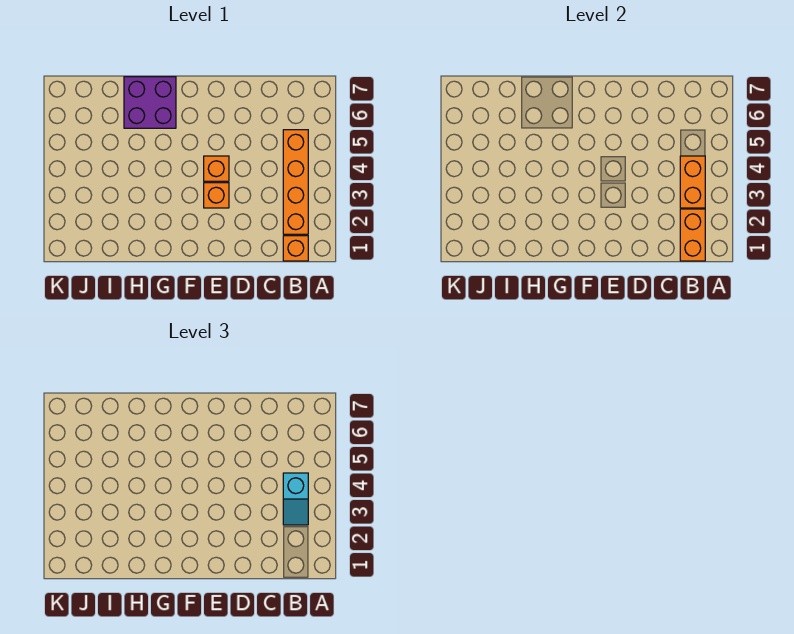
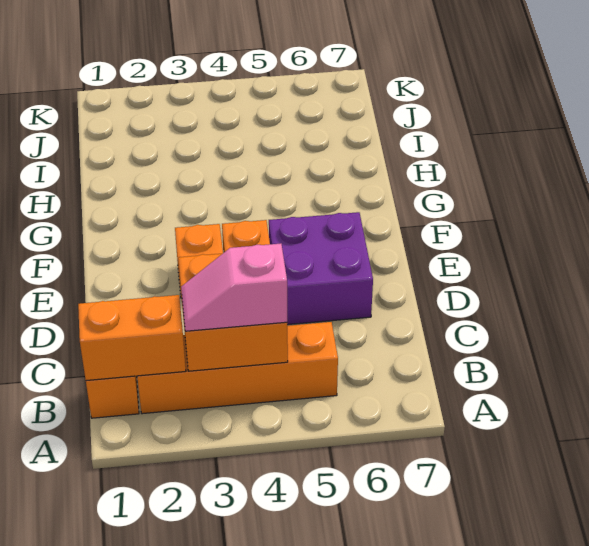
orange 1x2 brick [680,156,705,208] -> orange 2x2 brick [178,254,288,371]
cyan 1x2 slope [283,473,308,525] -> pink 1x2 slope [181,244,287,331]
purple 2x2 brick [124,77,176,128] -> purple 2x2 brick moved to [269,212,373,325]

